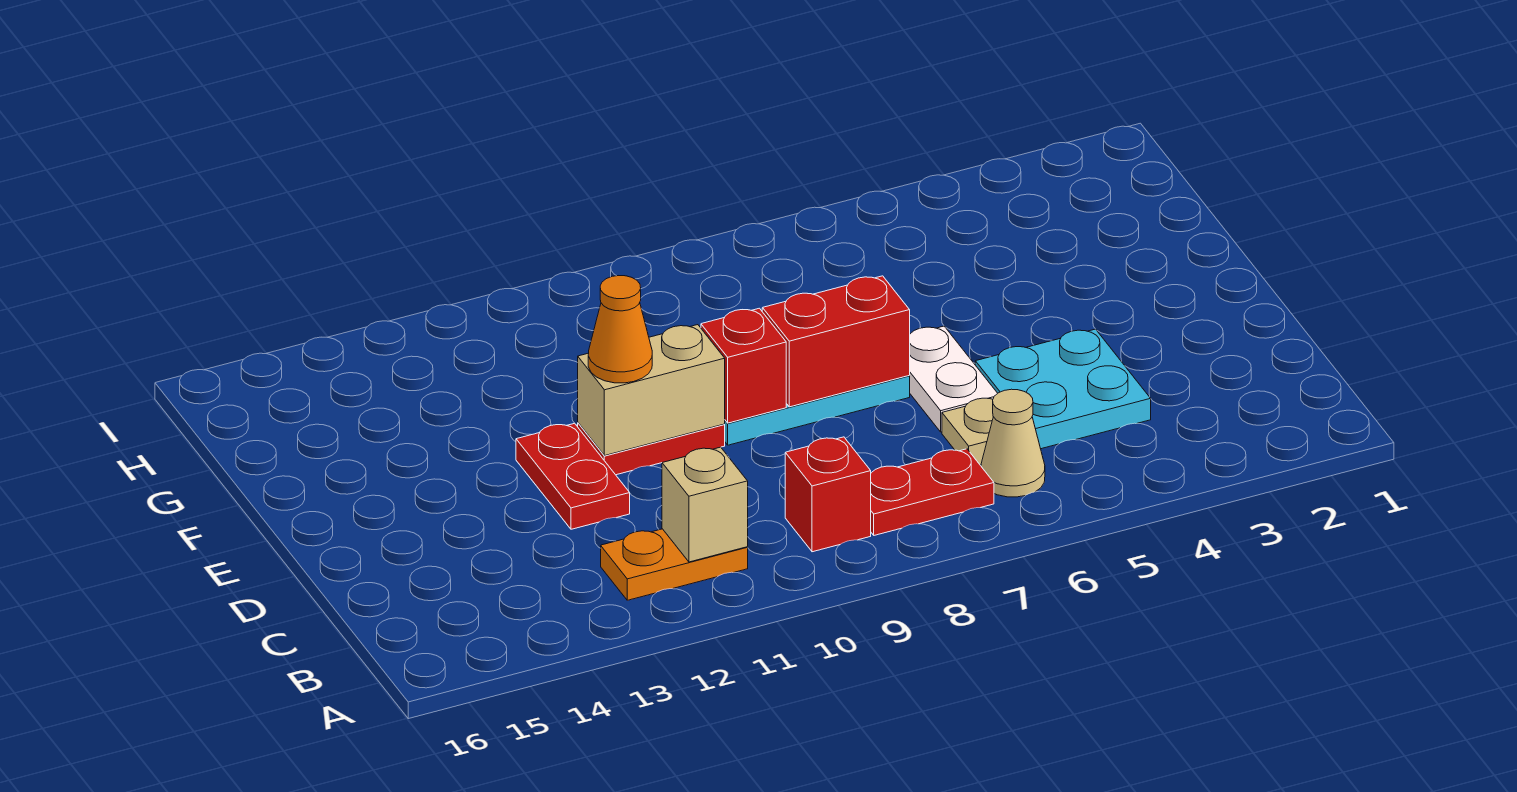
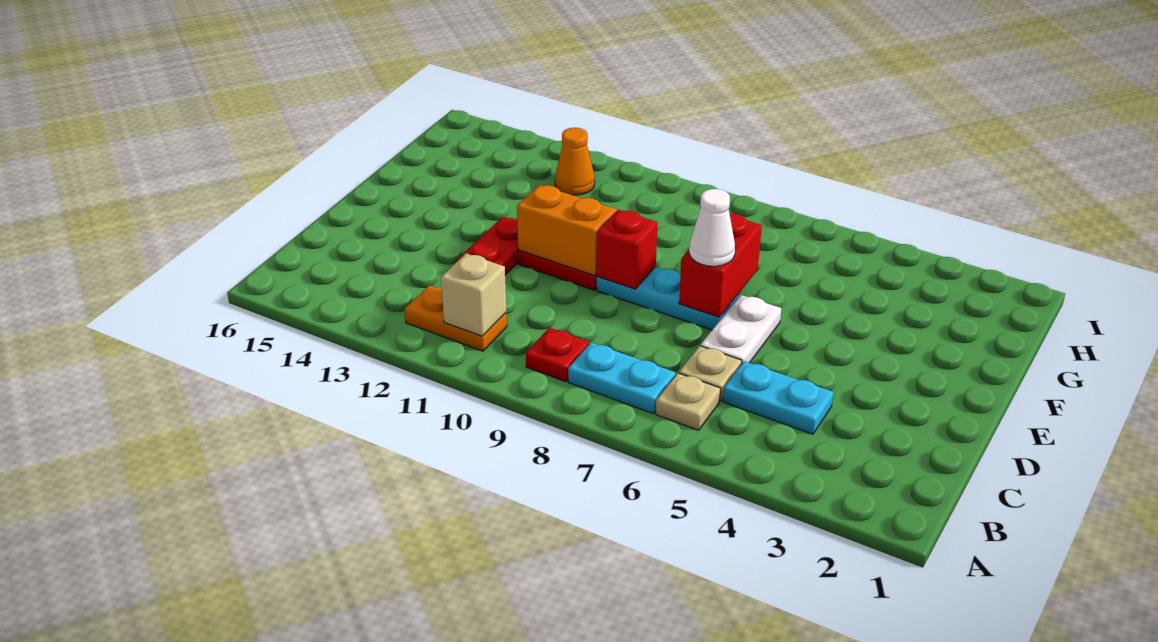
tan 1x1 cone [981,389,1045,497] -> tan 1x1 plate [656,373,721,430]
red 1x2 plate [871,449,994,535] -> cyan 1x2 plate [568,342,676,414]
red 1x1 brick [785,437,871,552] -> red 1x1 plate [526,328,589,382]
cyan 2x2 plate [975,329,1151,449] -> cyan 1x2 plate [723,361,833,434]
red 1x2 brick [762,276,910,407] -> red 1x2 brick turned to [679,214,762,317]
none -> white 1x1 cone [689,189,735,266]
tan 1x2 brick [578,325,725,456] -> orange 1x2 brick [517,185,616,276]
orange 1x1 cone [588,276,652,383] -> orange 1x1 cone moved to [555,128,595,195]

